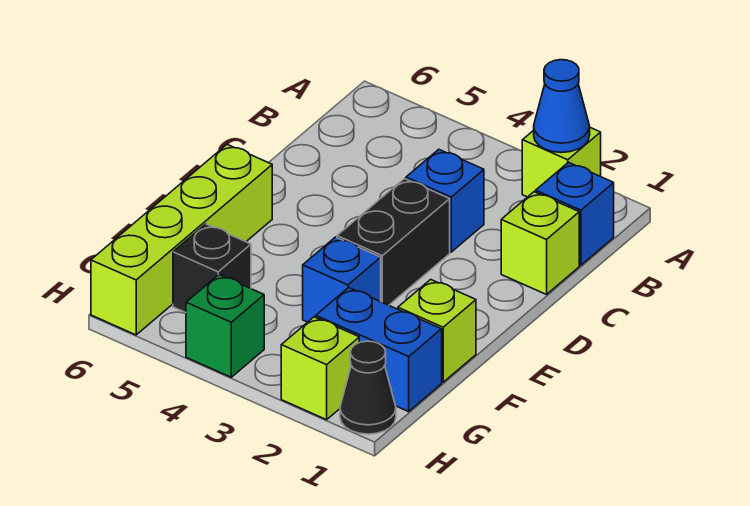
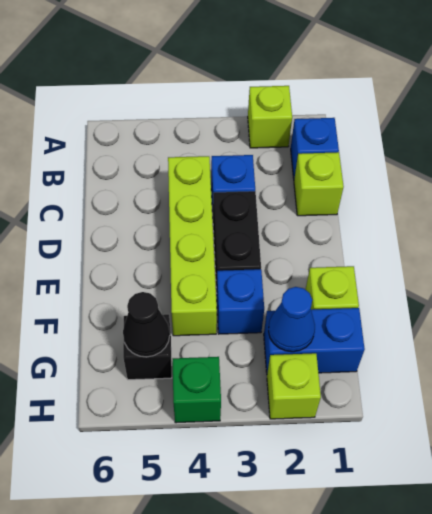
blue 1x1 cone [534,60,590,153] -> blue 1x1 cone moved to [268,287,315,352]
lime 1x4 brick [91,144,272,335] -> lime 1x4 brick moved to [168,156,217,336]
black 1x1 cone [340,341,396,434] -> black 1x1 cone moved to [123,292,170,357]

